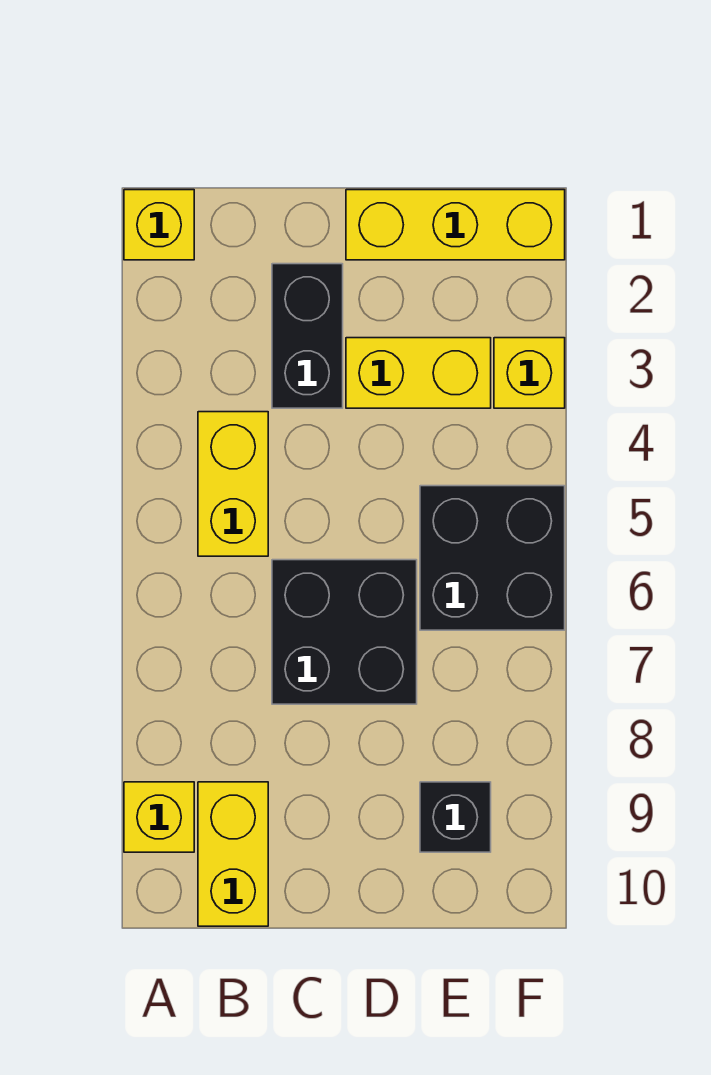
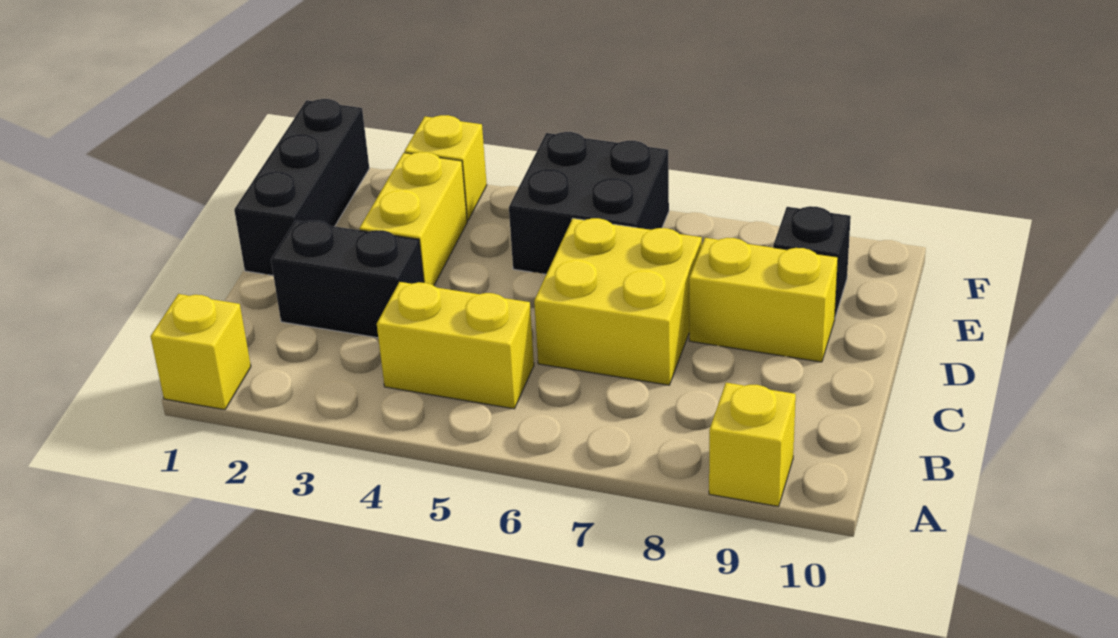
yellow 1x2 brick [198,782,268,926] -> yellow 1x2 brick moved to [689,238,838,362]
black 2x2 brick [272,560,417,704] -> yellow 2x2 brick [534,218,702,385]
yellow 1x3 brick [346,190,565,260] -> black 1x3 brick [234,99,369,275]

